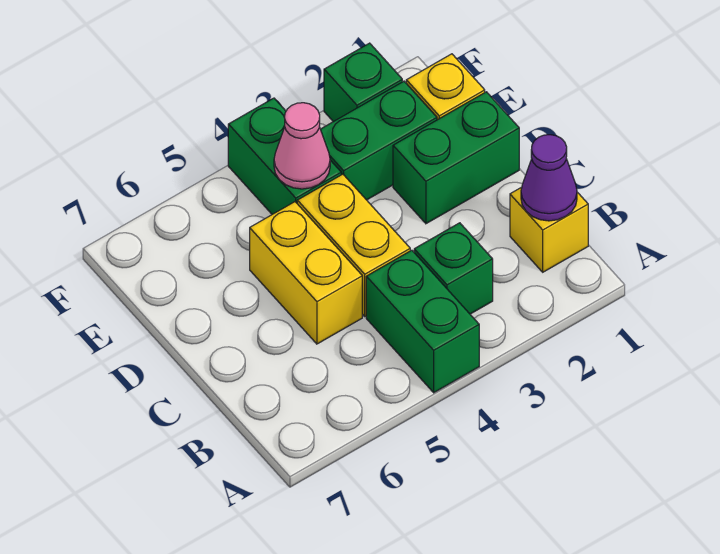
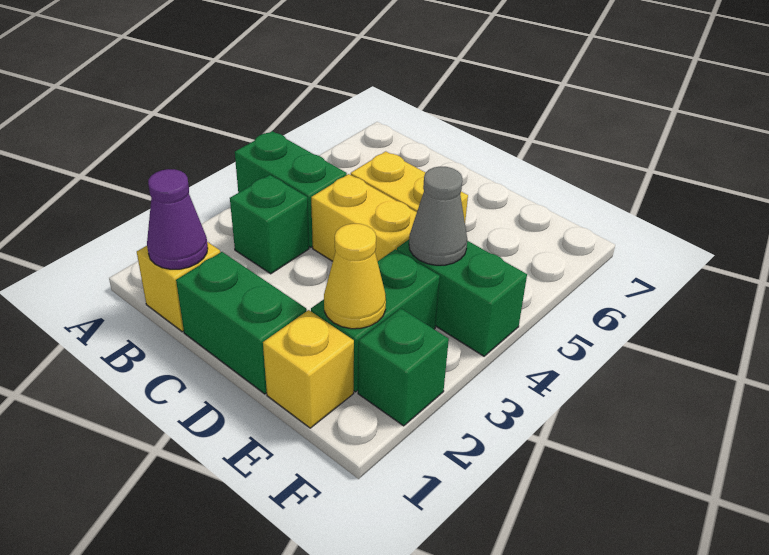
green 1x2 brick [393,92,519,224] -> green 1x2 brick turned to [176,252,307,394]
none -> yellow 1x1 cone [324,224,386,329]
pink 1x1 cone [274,103,330,189] -> grey 1x1 cone [409,167,467,265]

